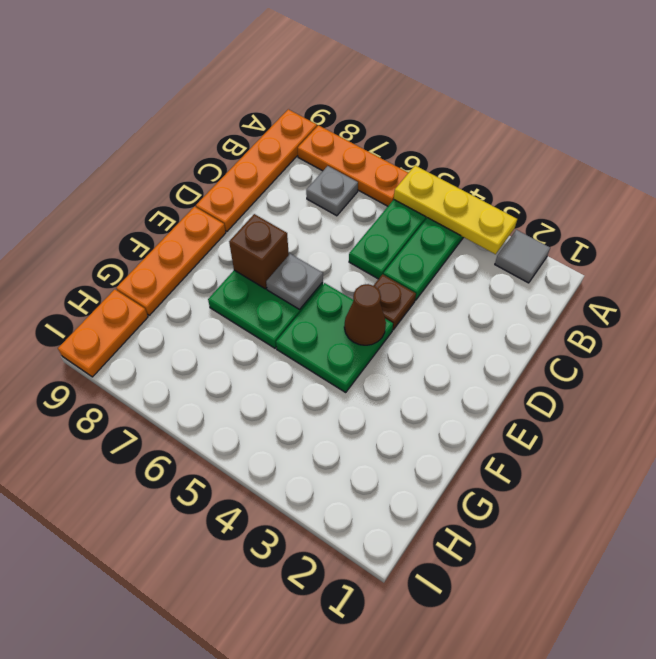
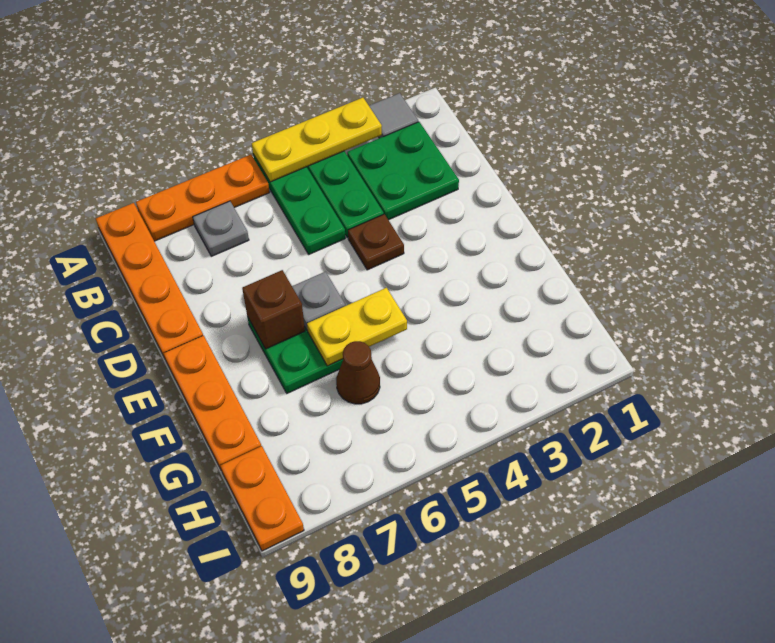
green 2x2 plate [276,283,393,392] -> green 2x2 plate moved to [347,122,459,220]
brown 1x1 cone [344,284,386,345] -> brown 1x1 cone moved to [336,341,380,404]
none -> yellow 1x2 plate [307,288,407,366]

